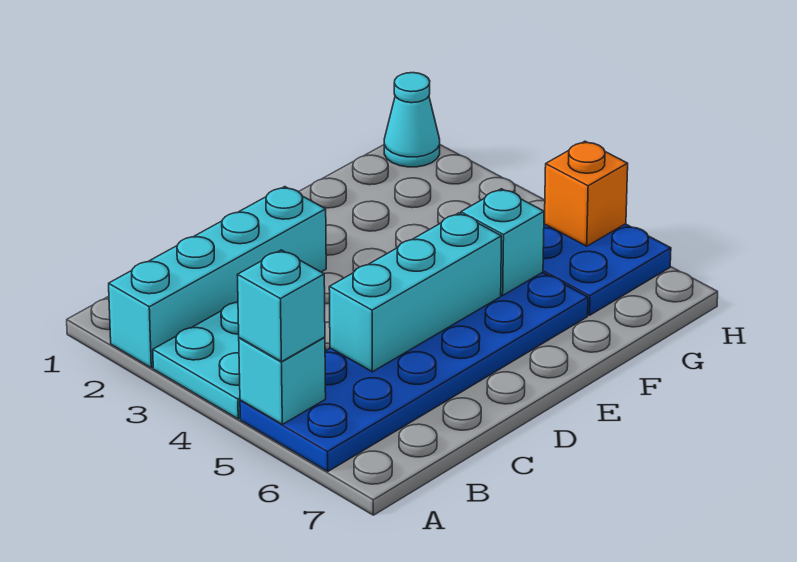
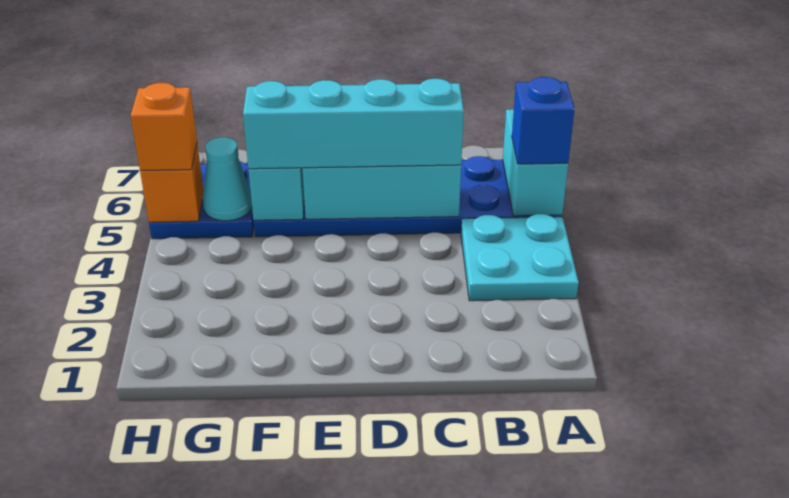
cyan 1x4 brick [109,187,326,368] -> cyan 1x4 brick moved to [243,79,464,169]
cyan 1x1 brick [239,337,326,424] -> cyan 1x2 brick [503,109,568,216]
cyan 1x1 brick [237,250,325,362] -> blue 1x1 brick [512,77,575,164]
cyan 1x1 cone [384,73,440,167] -> cyan 1x1 cone moved to [203,137,252,221]
none -> orange 1x1 brick [131,83,197,170]

